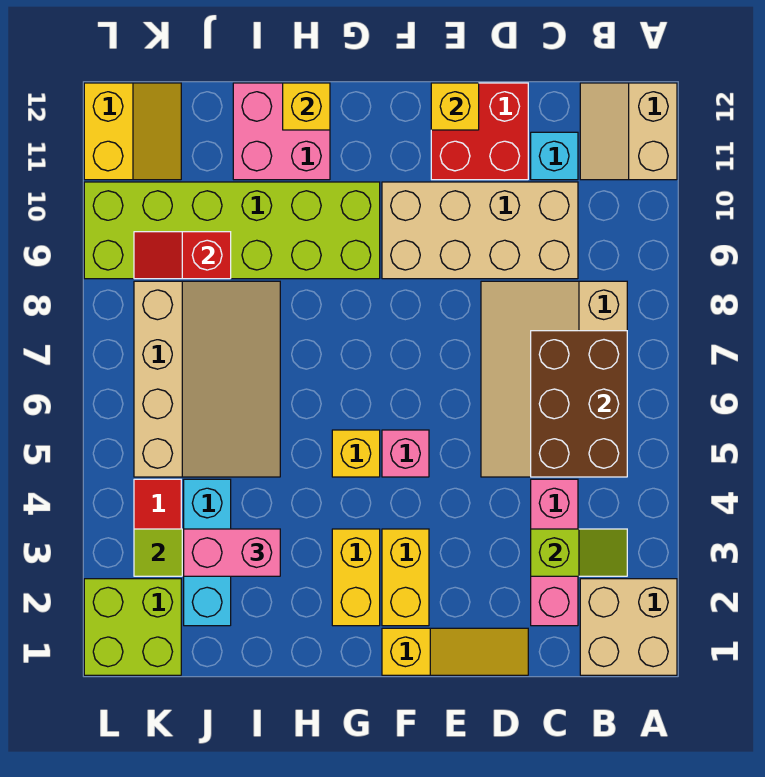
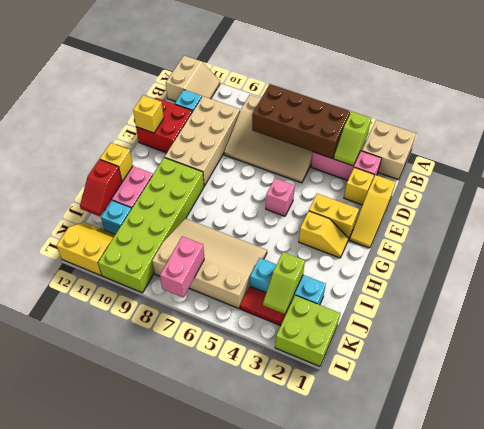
tan 2x2 slope [580,83,677,180] -> tan 2x2 slope turned to [166,56,220,102]
lime 1x2 slope [531,529,627,576] -> lime 1x2 slope turned to [334,112,371,166]
brown 2x3 brick [531,331,627,477] -> brown 2x4 brick [252,84,350,158]
yellow 1x3 slope [382,628,528,675] -> yellow 1x3 slope turned to [350,175,396,248]
yellow 1x2 brick [332,529,380,626] -> yellow 1x2 slope [299,211,349,258]
yellow 1x1 brick [332,430,380,477] -> yellow 1x1 brick moved to [344,167,374,205]
pink 1x2 brick [184,529,280,576] -> pink 1x2 brick moved to [160,236,204,297]
red 1x2 slope [134,232,231,279] -> red 1x2 slope moved to [80,159,122,216]
none -> cyan 1x1 brick [101,201,131,234]

